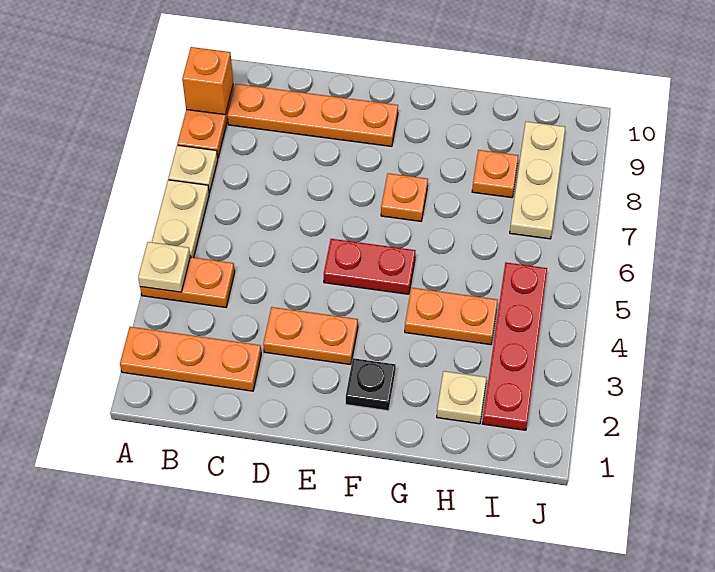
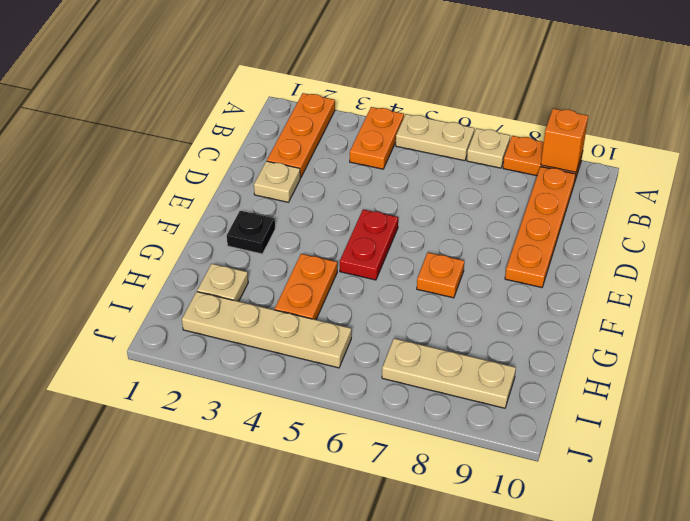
tan 1x1 plate [138,242,190,292] -> tan 1x1 plate moved to [254,161,300,202]
orange 1x2 plate [263,307,358,365] -> none
orange 1x1 plate [472,150,518,198] -> none
red 1x4 plate [482,263,547,430] -> tan 1x4 plate [182,292,351,368]

